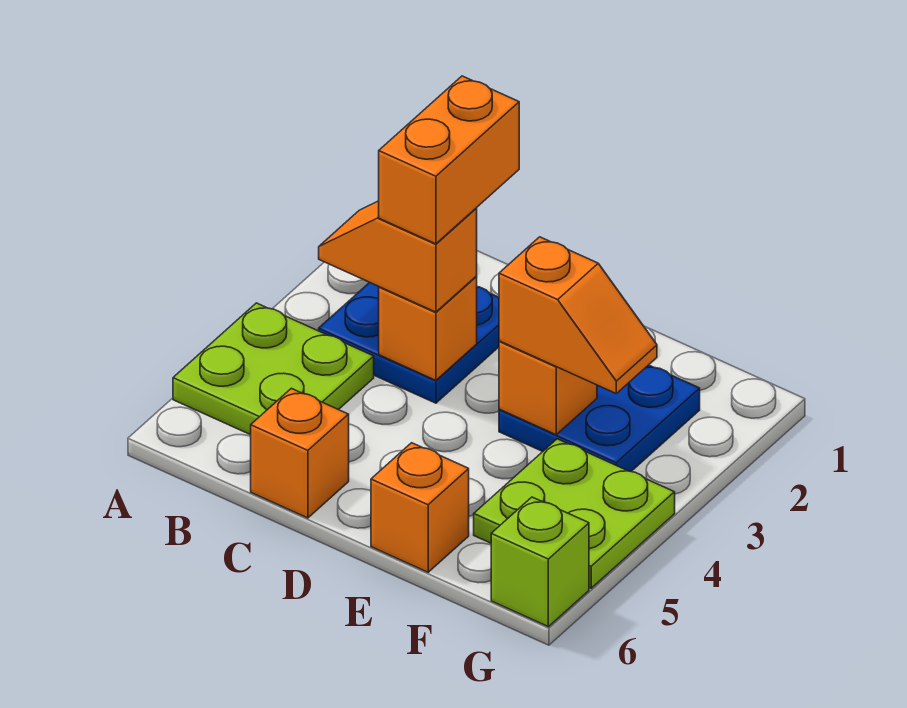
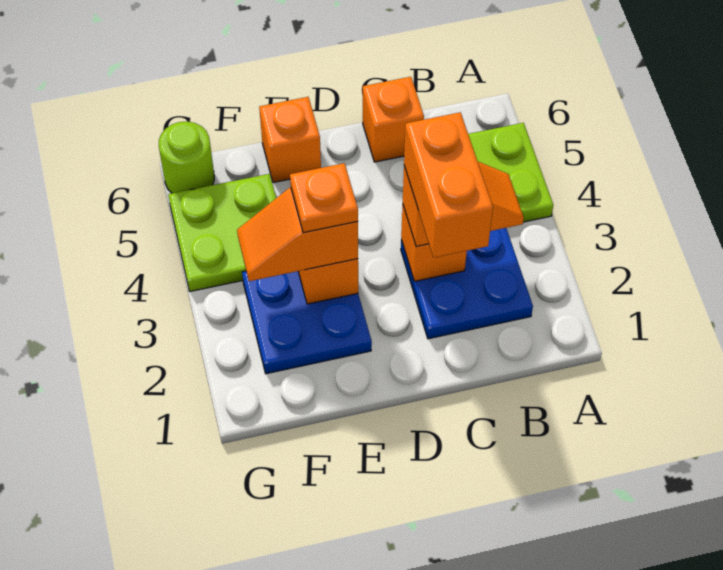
none -> orange 1x1 plate [290,163,358,233]
lime 1x1 brick [491,497,589,627] -> lime 1x1 round brick [159,121,214,193]

